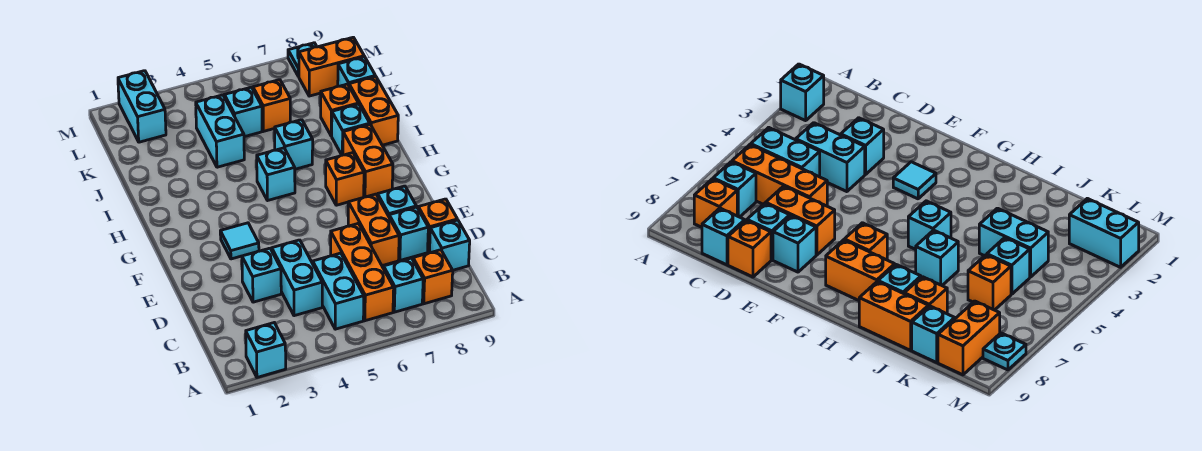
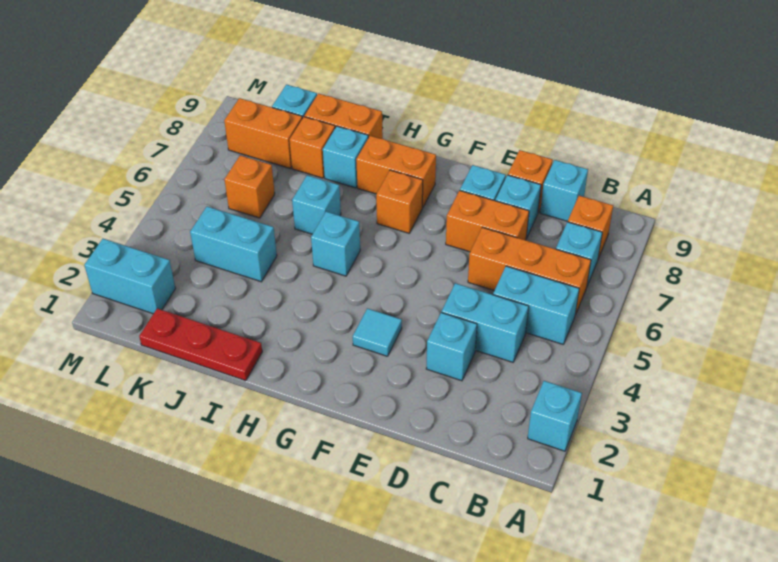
none -> red 1x3 plate [139,308,262,381]
cyan 1x1 brick [224,87,262,137] -> none
orange 1x2 brick [299,37,364,96] -> orange 1x2 brick turned to [224,98,302,168]
cyan 1x1 plate [288,43,317,77] -> none

